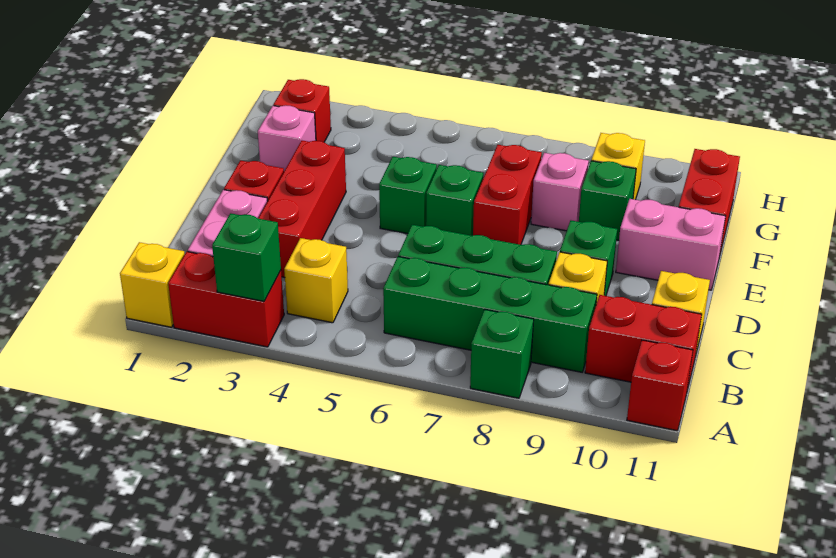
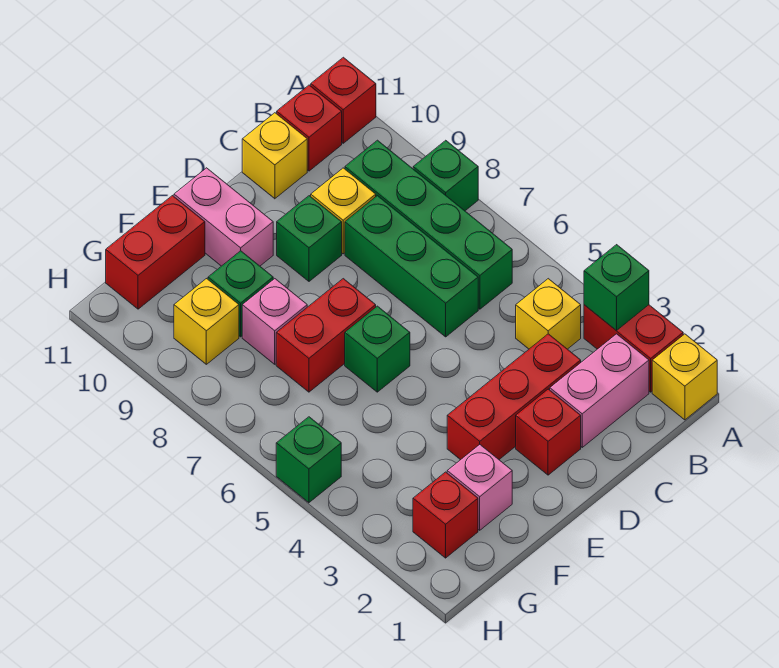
red 1x2 brick [585,295,702,390] -> red 1x1 brick [277,85,342,171]
green 1x1 brick [379,157,437,234] -> green 1x1 brick moved to [276,417,341,503]

